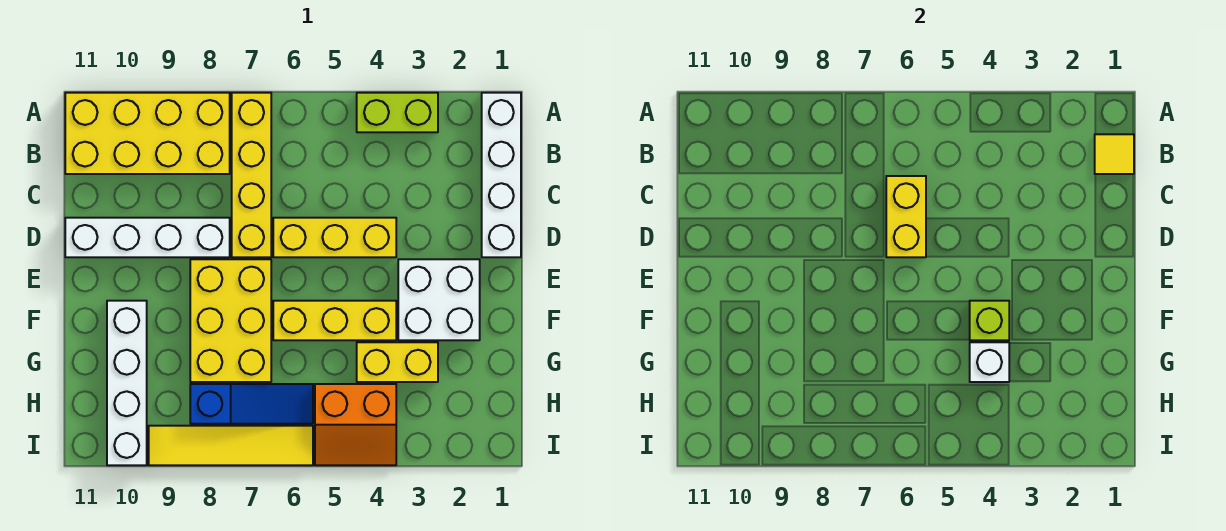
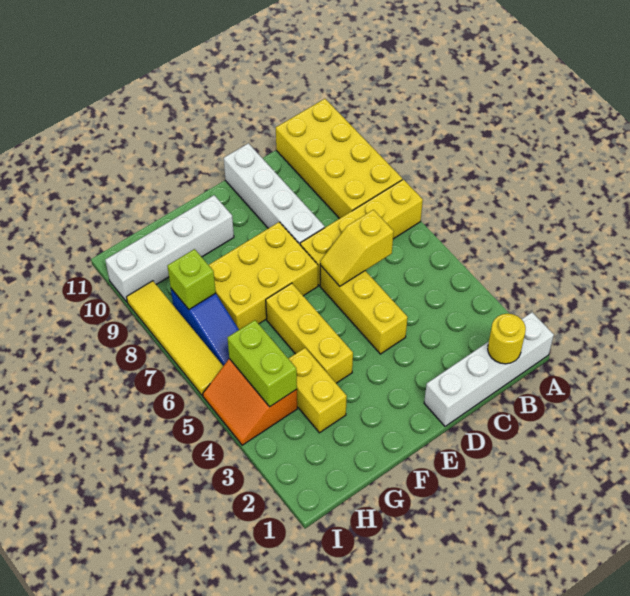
lime 1x2 brick [357,93,438,132] -> lime 1x2 brick moved to [228,320,297,407]
yellow 1x1 tile [1095,134,1134,174] -> yellow 1x1 round brick [488,314,526,364]
yellow 1x2 brick [886,176,926,257] -> yellow 1x2 slope [320,210,394,286]
white 2x2 brick [398,259,480,340] -> none
lime 1x1 brick [970,301,1009,340] -> lime 1x1 brick moved to [167,249,216,309]
white 1x1 brick [970,342,1009,382] -> none

